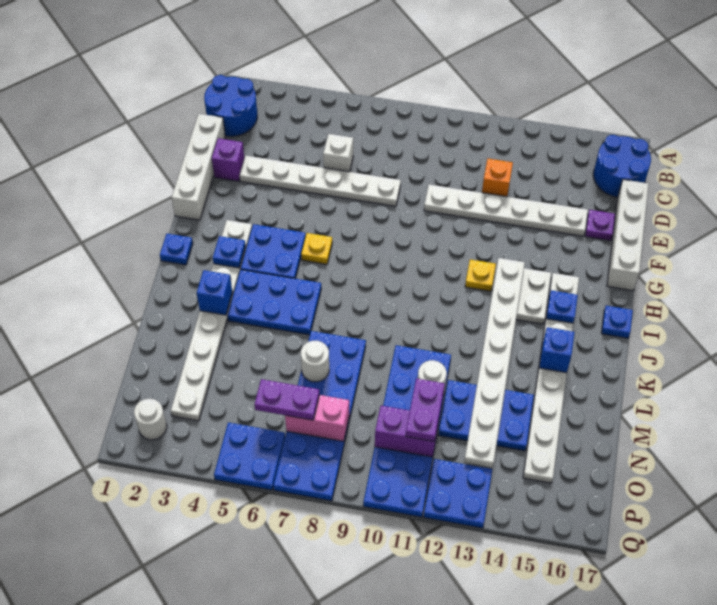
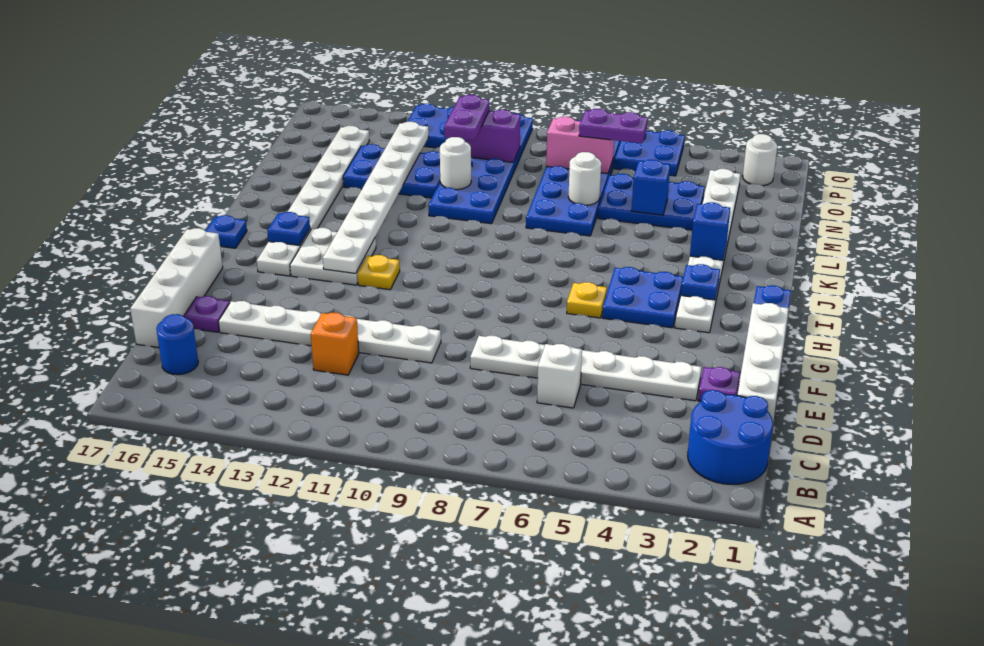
blue 2x2 round brick [593,135,651,197] -> blue 1x1 round brick [156,314,198,375]
purple 1x1 brick [212,138,244,181] -> purple 1x1 plate [698,367,740,401]
blue 2x3 plate [228,270,321,335] -> blue 2x3 plate moved to [598,174,705,230]
blue 1x1 brick [539,327,575,373] -> blue 1x1 brick moved to [632,160,670,215]

